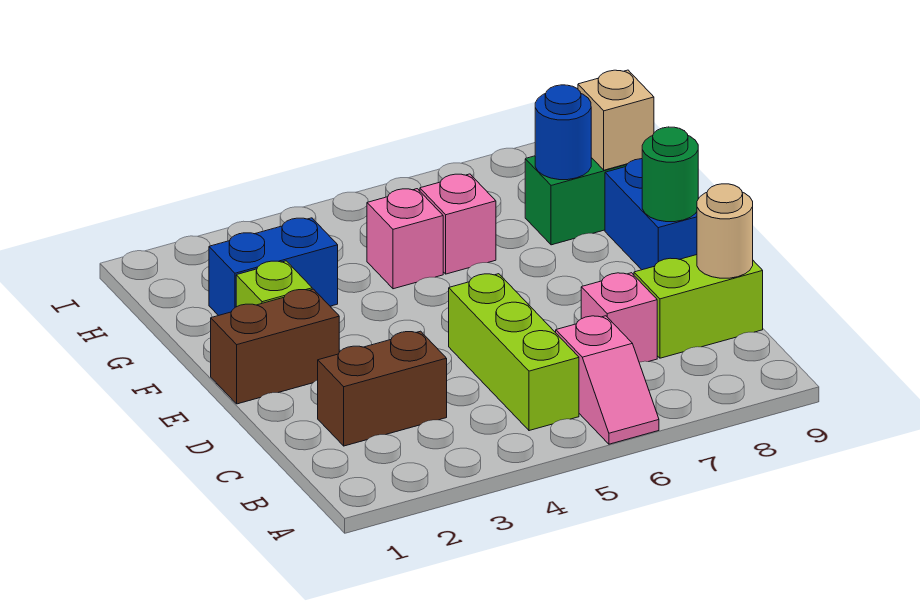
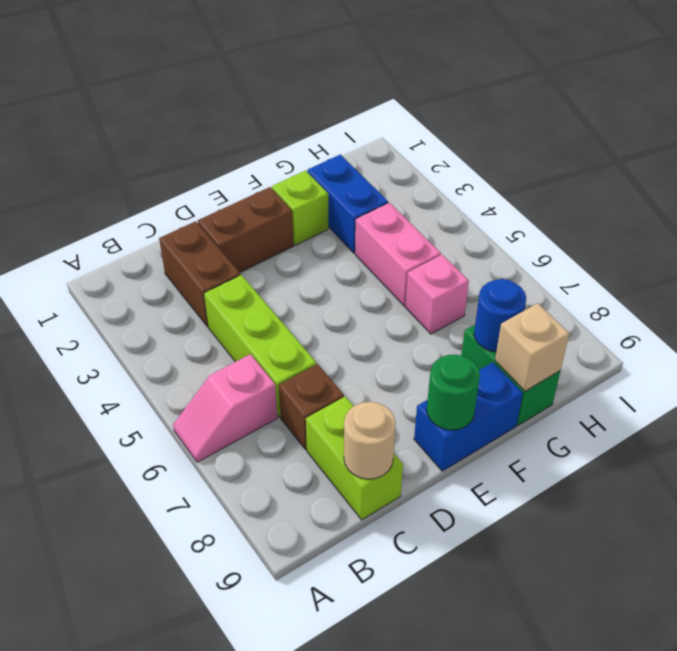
lime 1x3 brick [449,274,579,431] -> lime 1x3 brick turned to [204,275,316,417]
pink 1x1 brick [581,273,657,362] -> brown 1x1 brick [279,364,344,450]
brown 1x2 brick [211,289,339,404] -> brown 1x2 brick turned to [198,187,294,272]
pink 1x1 brick [367,189,443,289] -> pink 1x2 brick [355,203,441,306]

